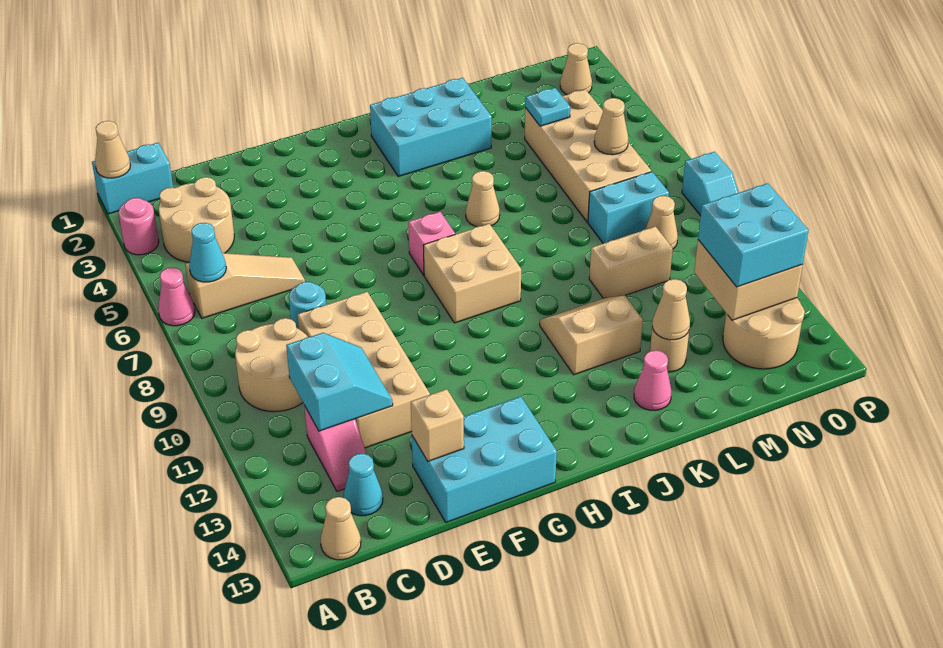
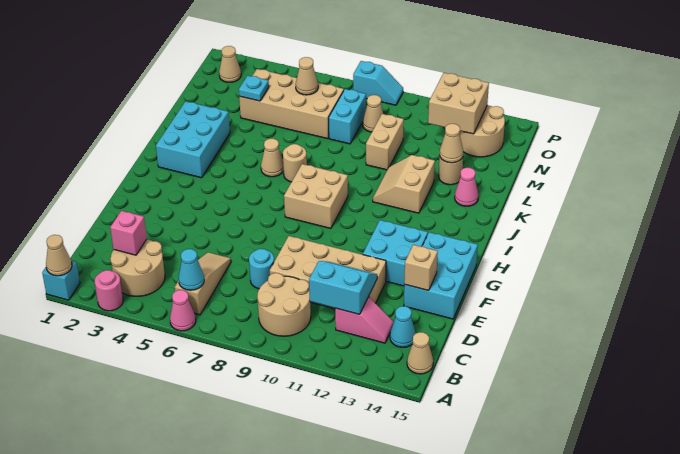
cyan 1x2 brick [92,143,173,214] -> cyan 1x1 brick [42,260,80,300]
pink 1x1 brick [408,212,455,275] -> pink 1x1 brick moved to [110,211,147,255]
none -> tan 1x1 round brick [283,144,307,182]
cyan 2x2 brick [698,183,809,287] -> cyan 2x2 brick moved to [363,220,428,286]

